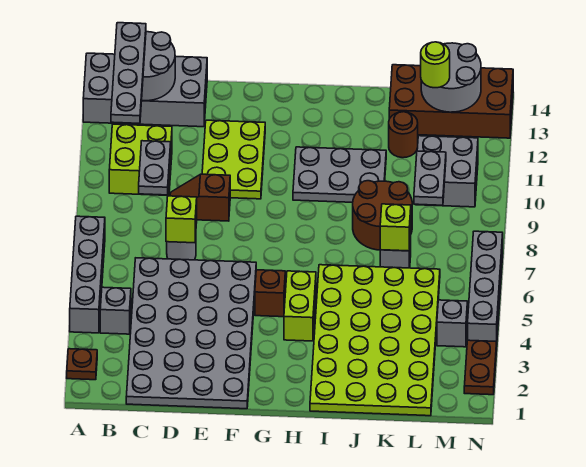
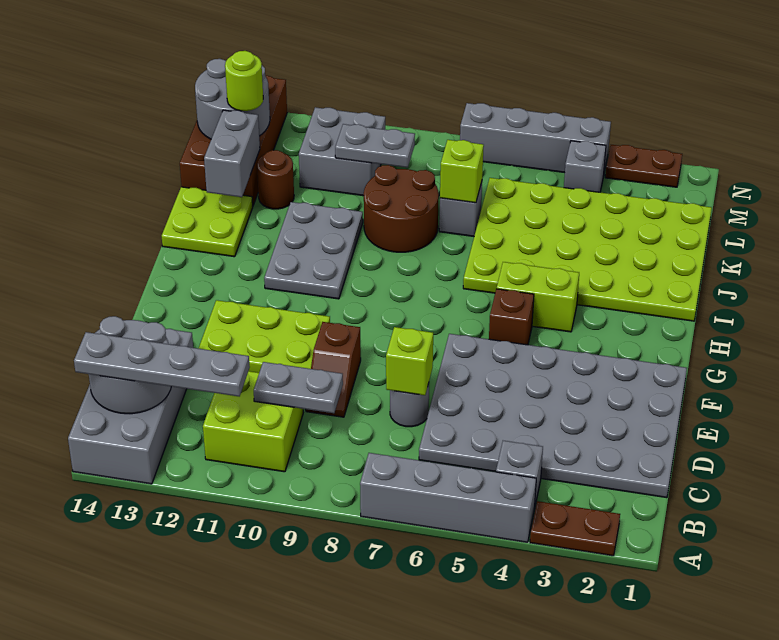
brown 1x1 plate [67,349,97,380] -> brown 1x2 plate [530,501,620,556]
none -> lime 2x2 plate [162,187,253,257]
none -> grey 1x2 brick [204,110,260,197]

